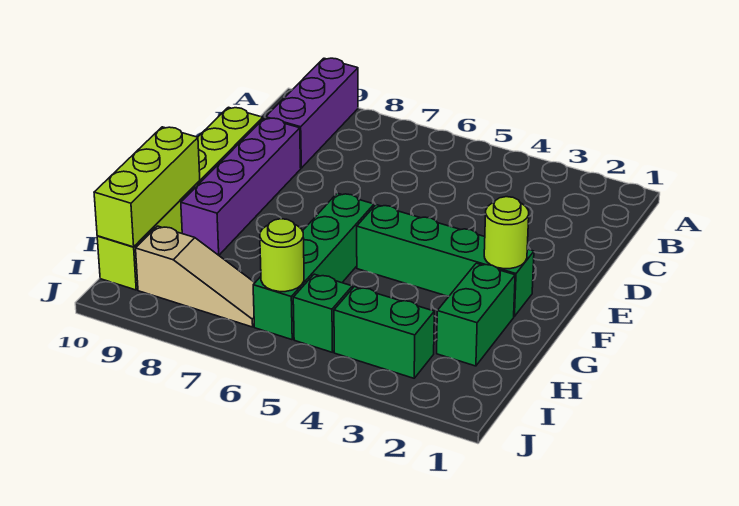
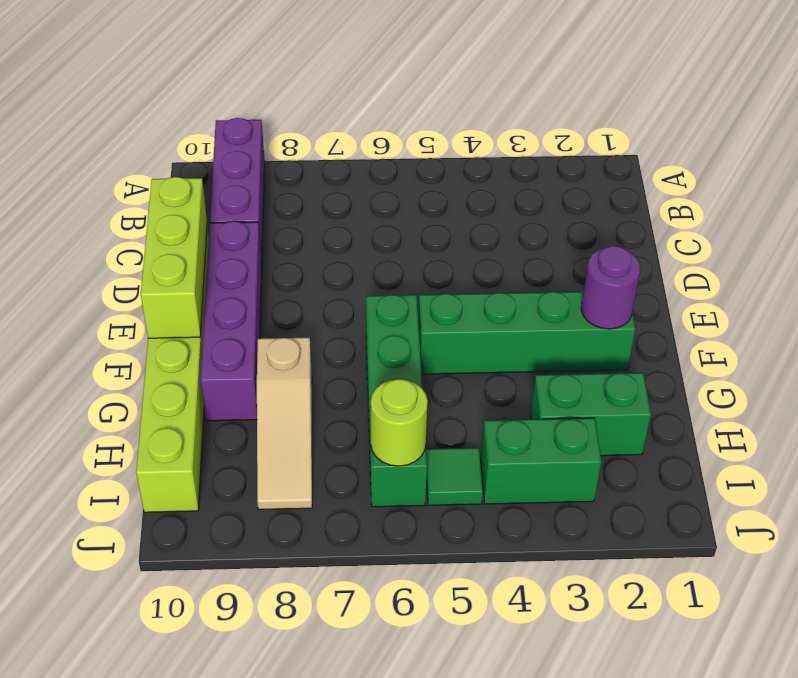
lime 1x1 round brick [484,197,529,269] -> purple 1x1 round brick [581,246,640,329]
green 1x2 brick [437,263,515,366] -> green 1x2 brick turned to [530,373,651,456]
lime 1x3 brick [94,127,200,247] -> lime 1x3 brick moved to [141,177,207,338]
green 1x1 brick [293,274,352,352] -> green 1x1 tile [426,448,483,505]
tan 1x3 slope [136,226,255,327] -> tan 1x3 slope turned to [257,338,312,510]

